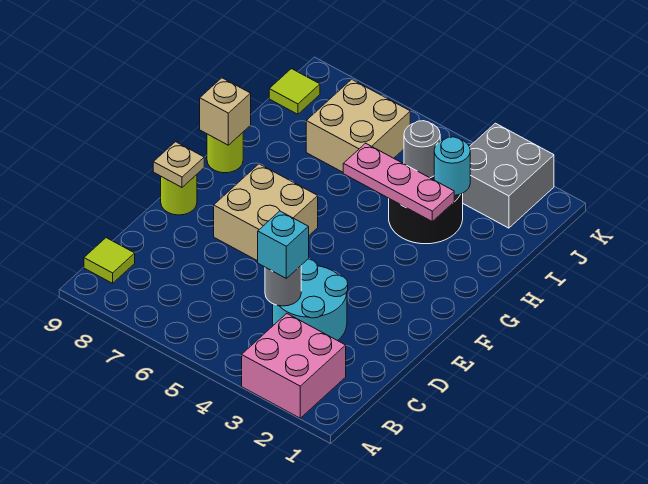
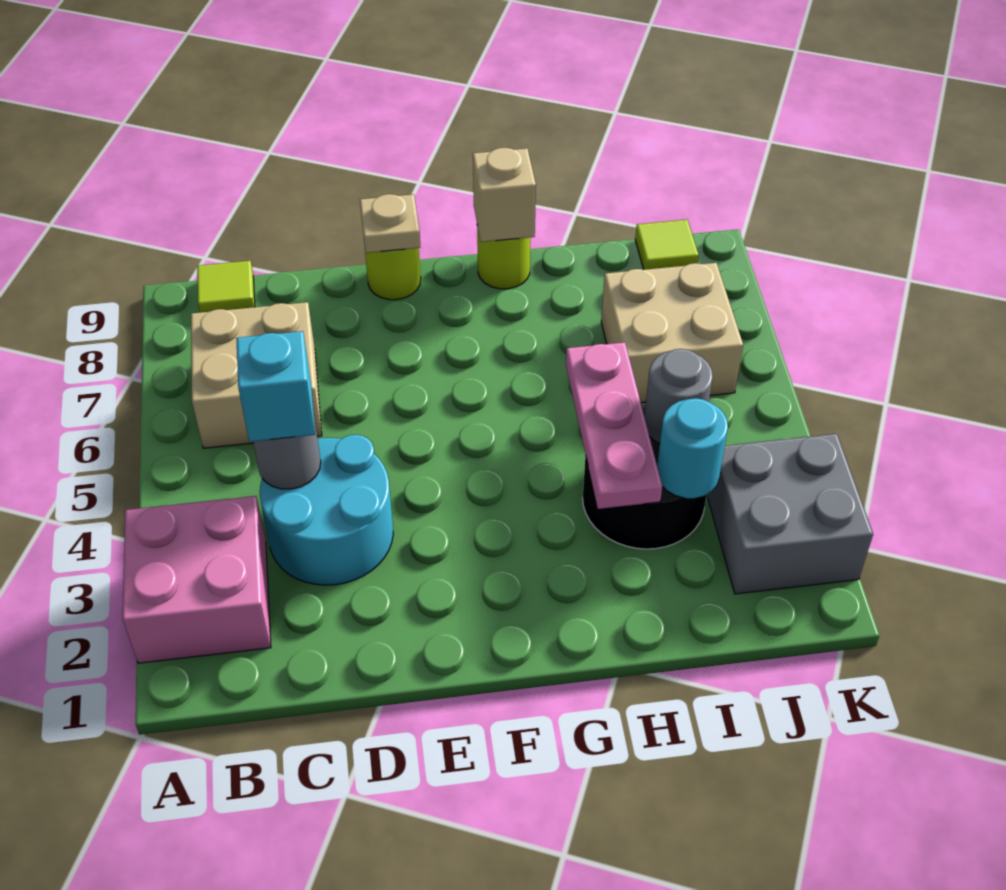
tan 2x2 brick [214,164,318,261] -> tan 2x2 brick moved to [191,302,322,448]

